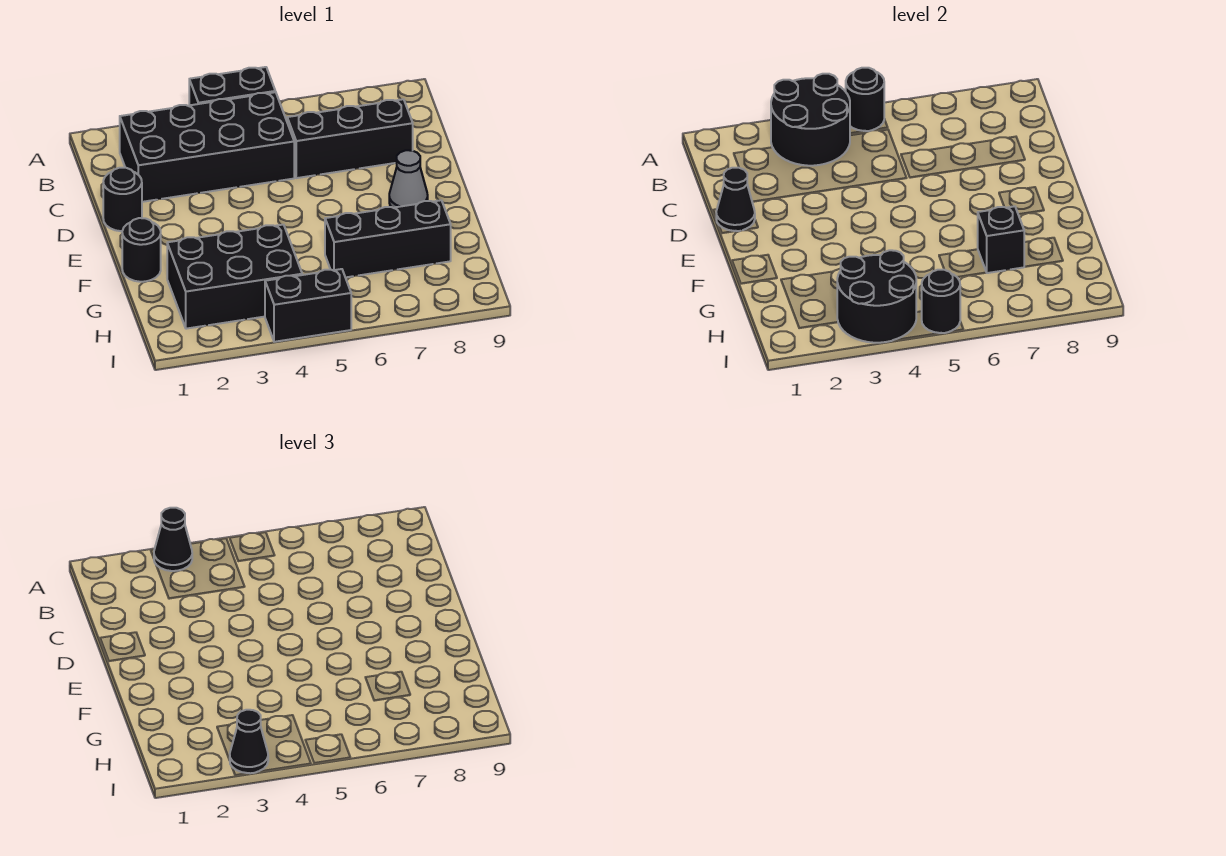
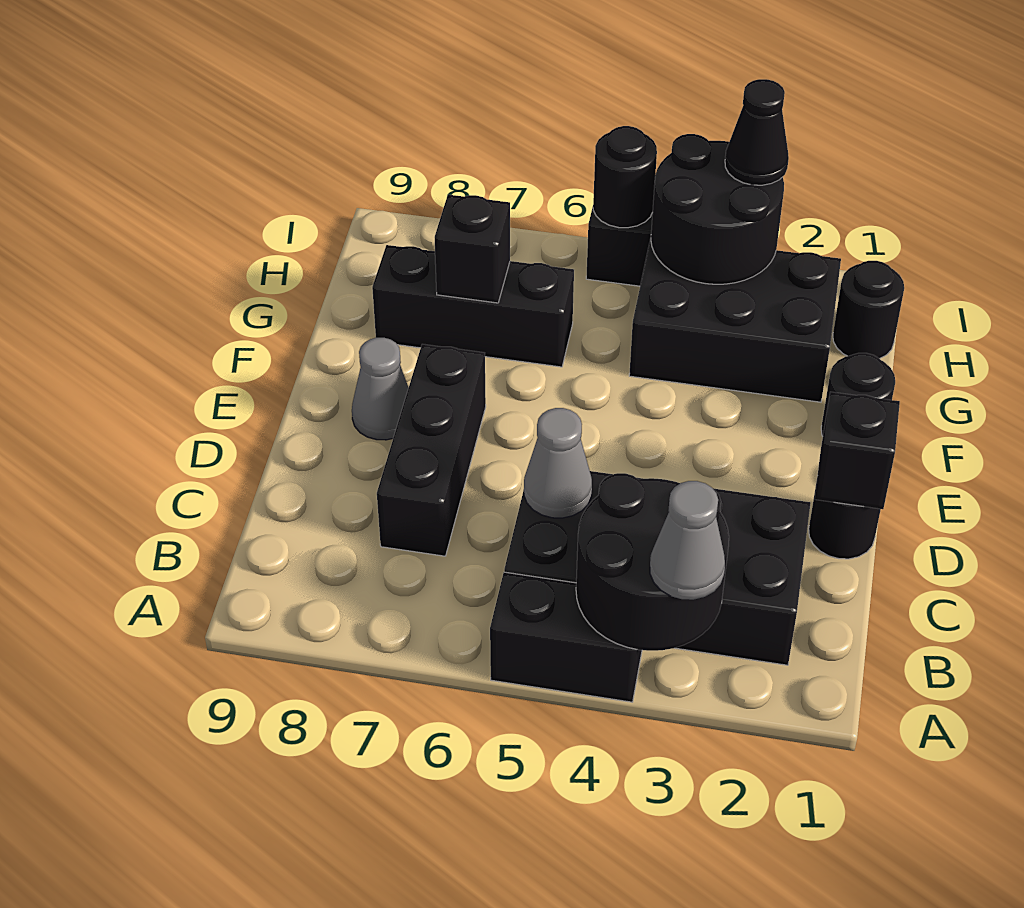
black 1x1 cone [154,508,192,571] -> grey 1x1 cone [650,481,725,600]
black 1x1 round brick [846,68,884,131] -> black 1x1 round brick moved to [833,261,904,359]
none -> grey 1x1 cone [524,408,592,518]
black 1x3 brick [287,99,413,178] -> black 1x3 brick turned to [377,344,486,556]
black 1x1 cone [716,168,755,231] -> black 1x1 brick [815,392,900,509]

